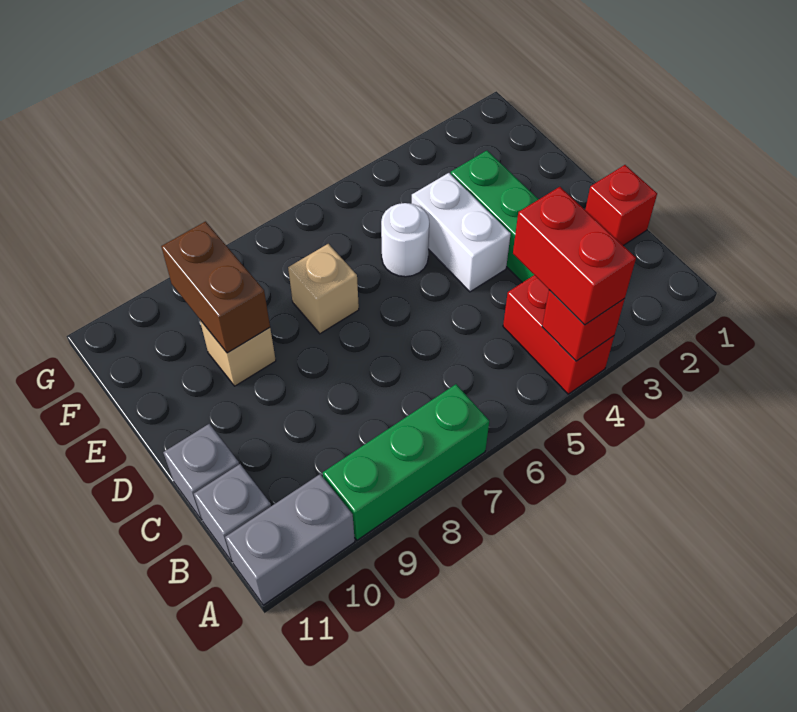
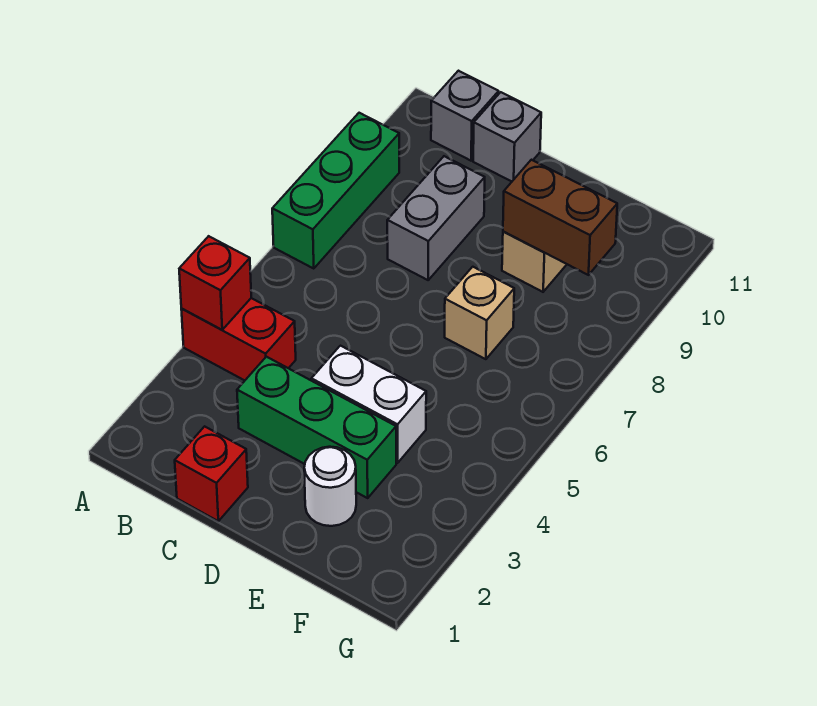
red 1x2 brick [513,187,636,325] -> none
grey 1x2 brick [225,474,355,605] -> grey 1x2 brick moved to [387,156,485,280]
white 1x1 round brick [381,203,429,277] -> white 1x1 round brick moved to [304,447,356,526]

